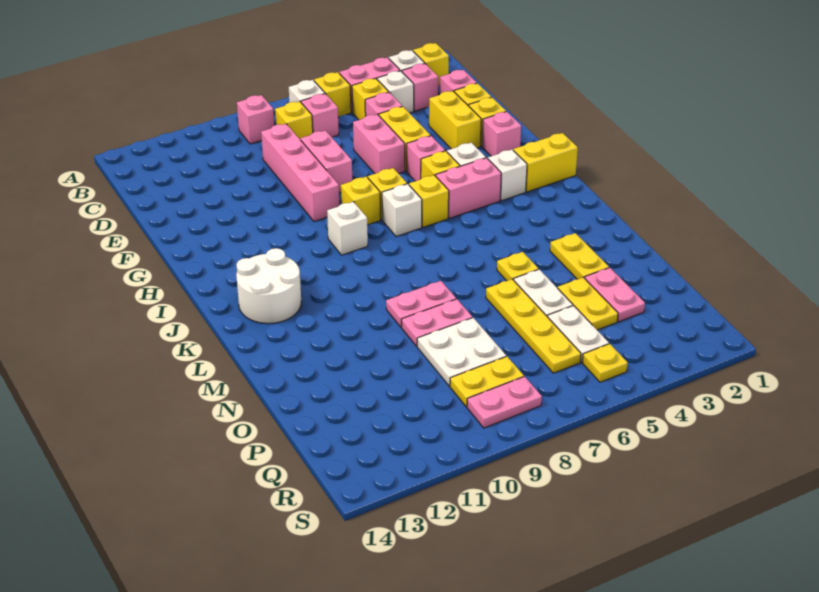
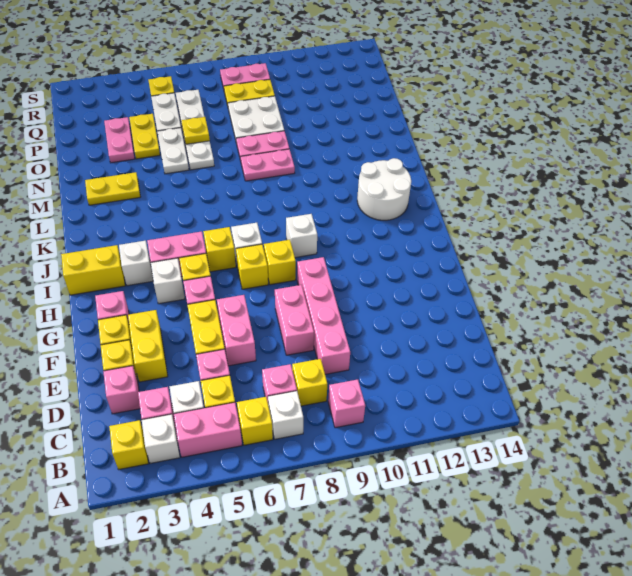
yellow 1x2 plate [550,233,609,279] -> yellow 1x2 plate turned to [85,172,140,205]
yellow 1x1 plate [497,252,539,281] -> yellow 1x1 plate moved to [182,117,210,144]
yellow 1x4 plate [486,279,581,373] -> white 1x4 plate [176,90,214,170]

